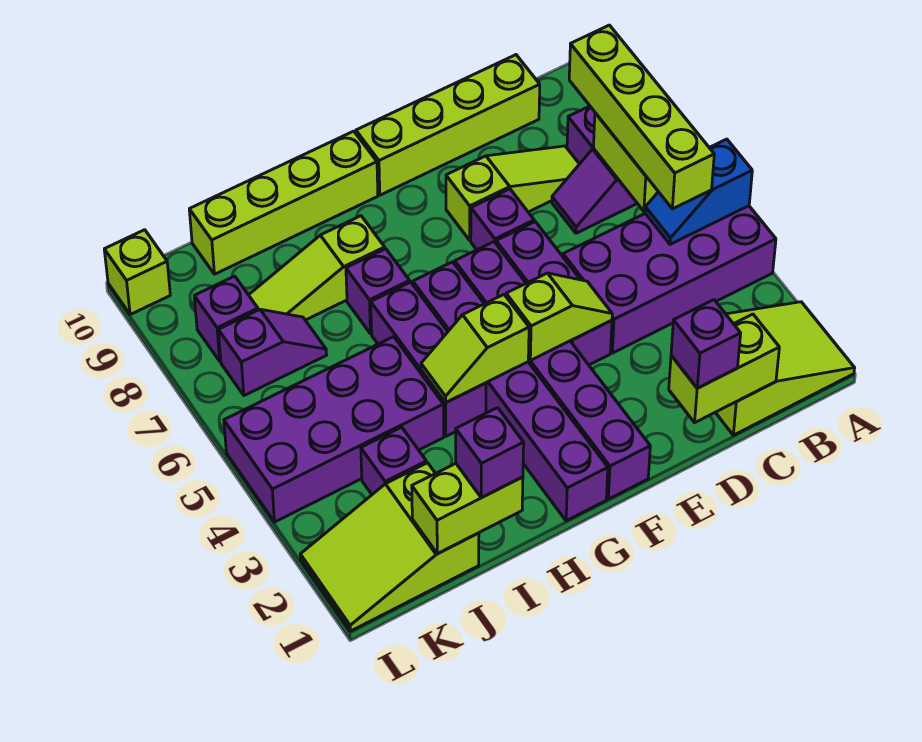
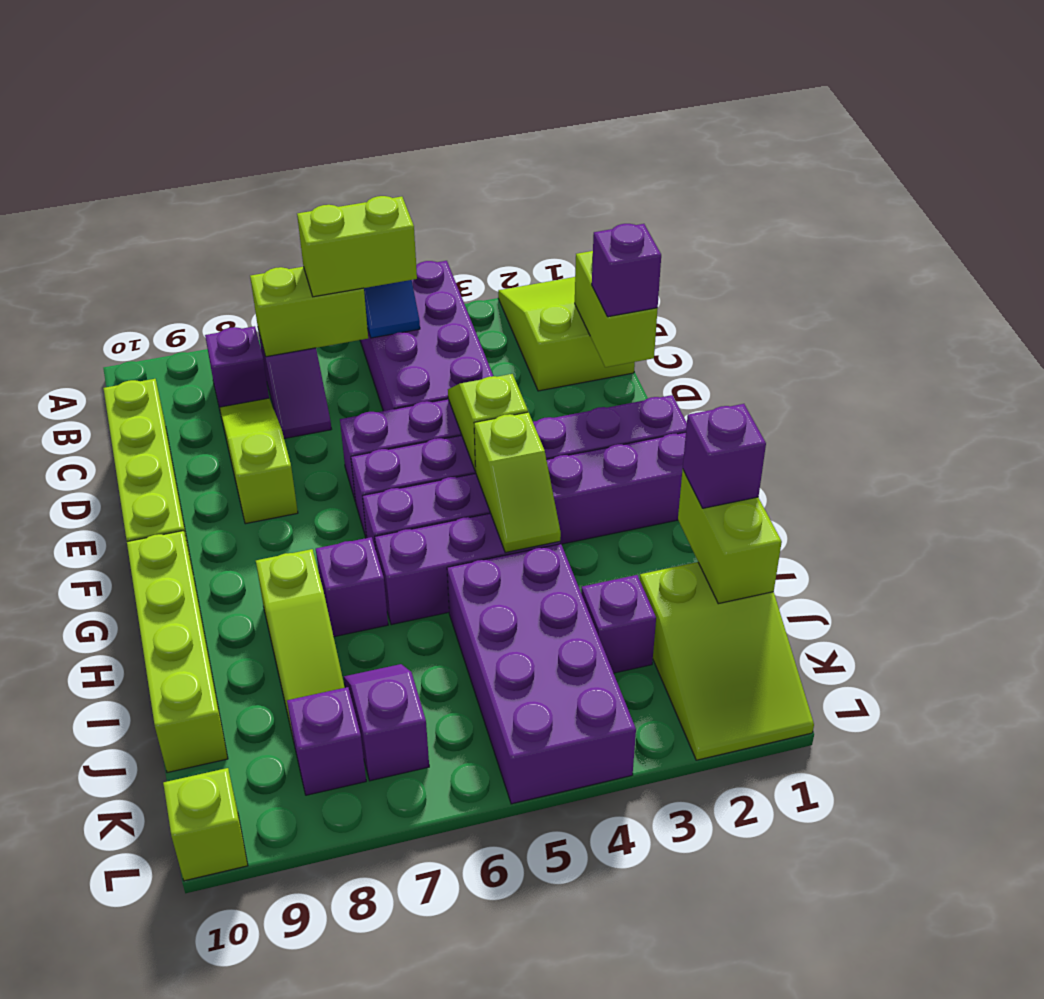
lime 1x4 brick [569,25,714,209] -> lime 1x2 brick [297,196,417,297]
purple 1x1 brick [471,189,534,250] -> none

